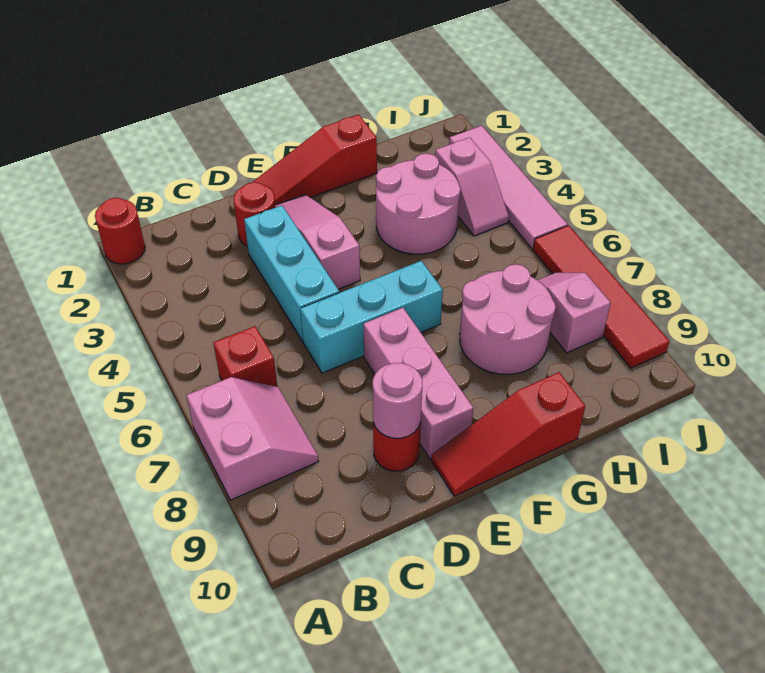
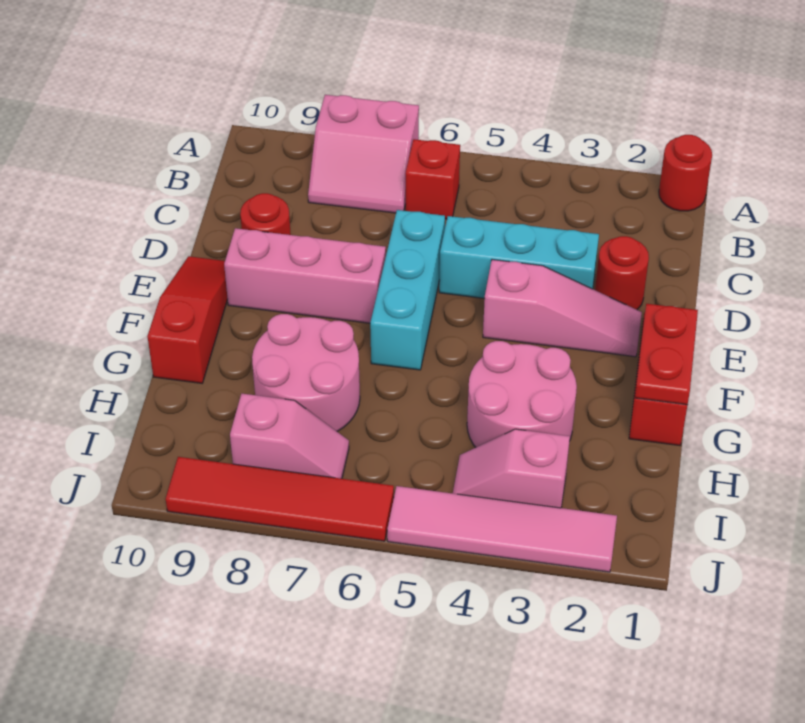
pink 1x1 round brick [373,363,422,438] -> none
none -> red 1x2 plate [635,304,698,405]

